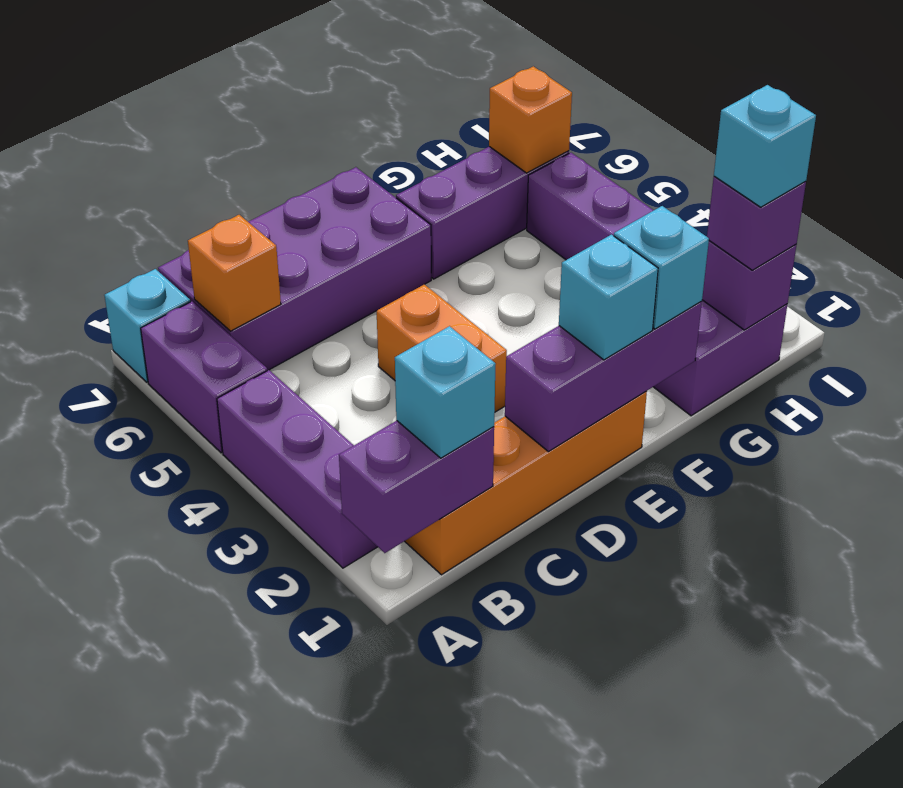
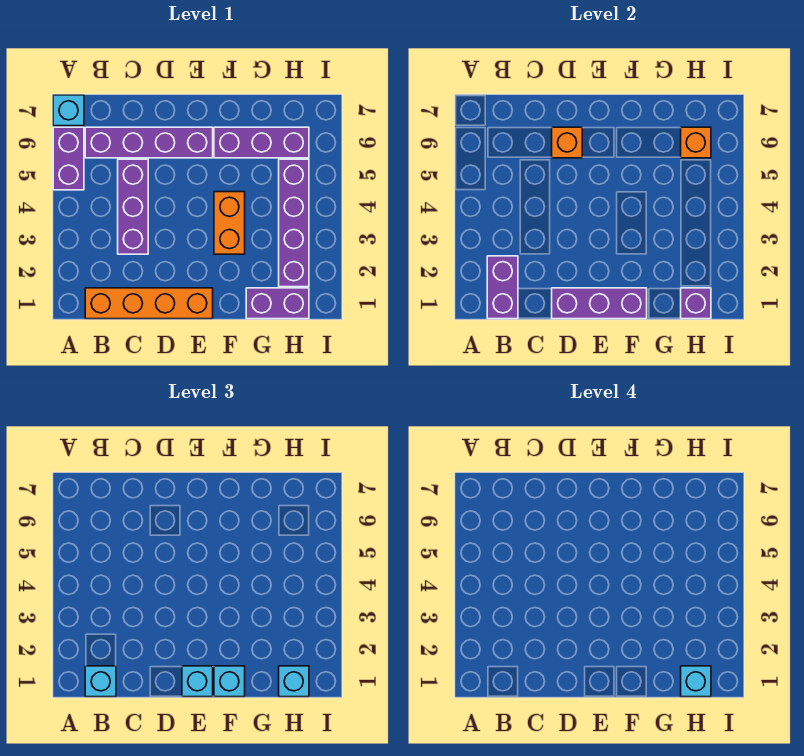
purple 1x2 brick [339,421,494,553] -> purple 1x2 brick turned to [487,256,518,319]
purple 1x3 brick [217,370,377,568] -> purple 1x3 brick moved to [118,159,148,254]
purple 2x4 brick [158,167,431,371] -> purple 1x4 brick [85,127,213,158]
orange 1x1 brick [188,215,281,331] -> orange 1x1 brick moved to [552,127,582,158]
orange 1x2 brick [377,284,507,412] -> orange 1x2 brick moved to [214,192,245,254]
purple 1x1 brick [707,176,806,270] -> cyan 1x1 brick [279,666,309,697]

